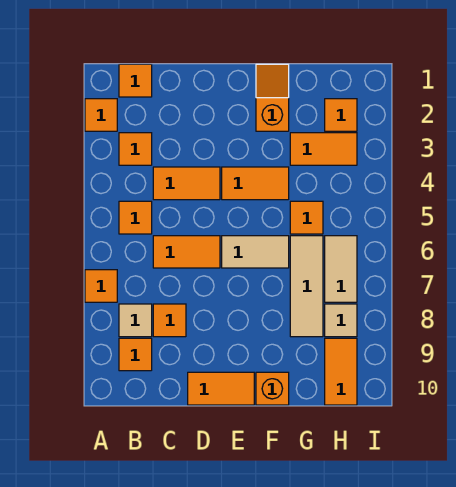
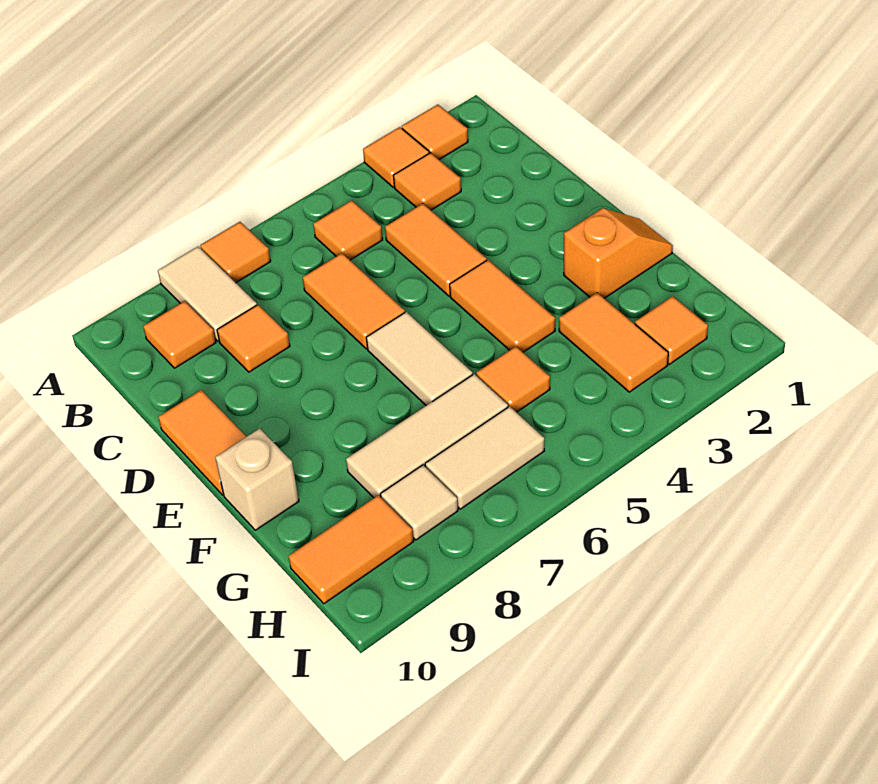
orange 1x1 tile [119,64,152,97] -> orange 1x1 tile moved to [363,127,429,187]
tan 1x1 tile [119,304,152,337] -> tan 1x2 tile [158,247,257,341]
orange 1x1 brick [256,372,289,405] -> tan 1x1 brick [215,428,299,530]

